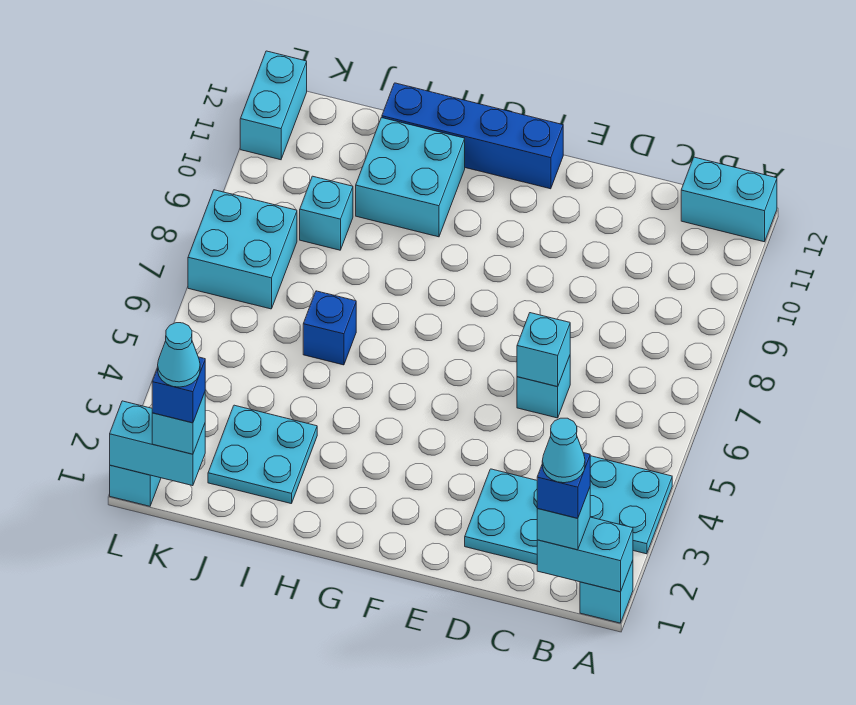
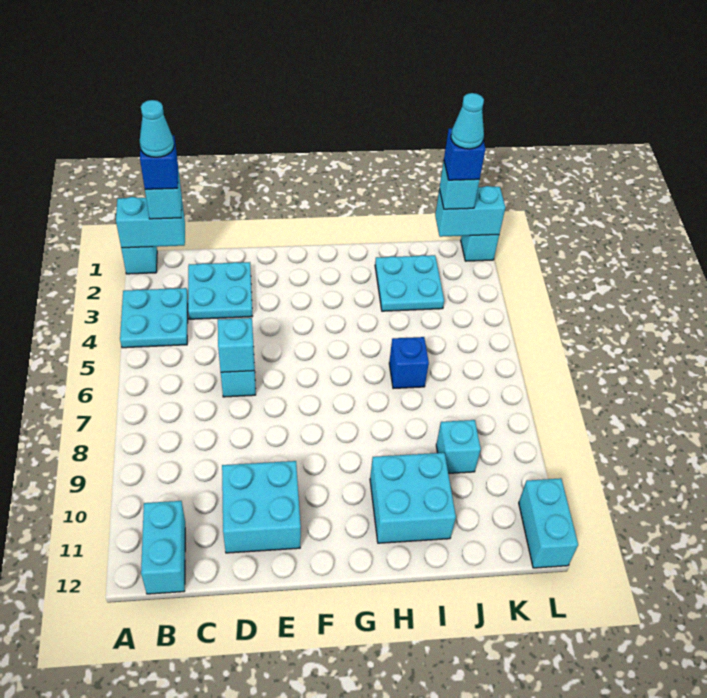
cyan 1x2 brick [681,157,777,242] -> cyan 1x2 brick turned to [141,501,185,594]
blue 1x4 brick [382,83,563,189] -> none
cyan 2x2 brick [188,190,297,309] -> cyan 2x2 brick moved to [222,461,301,553]

